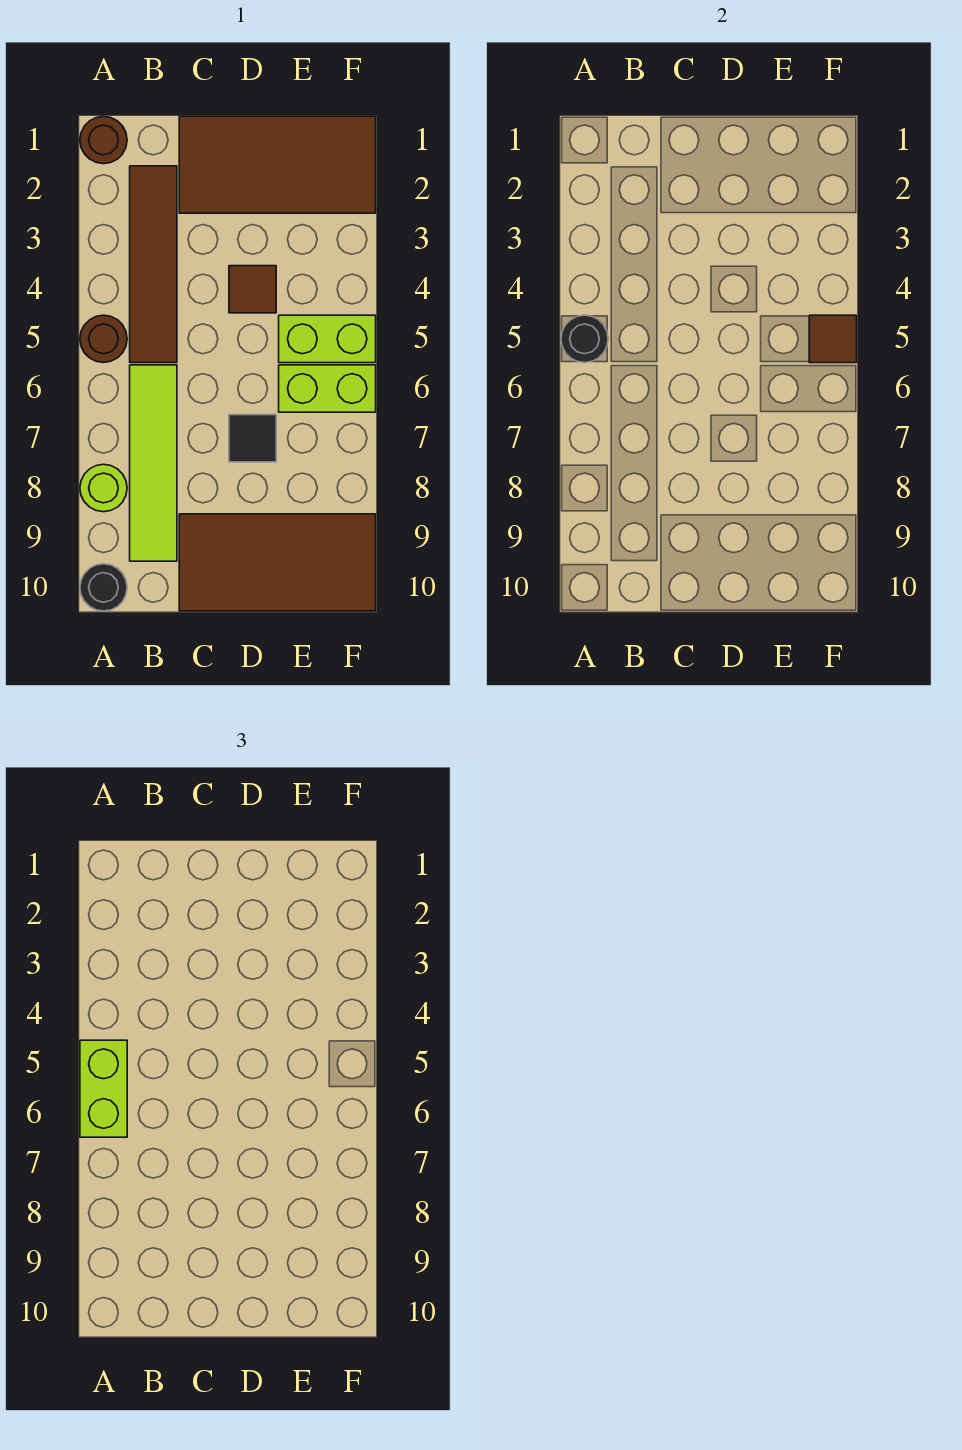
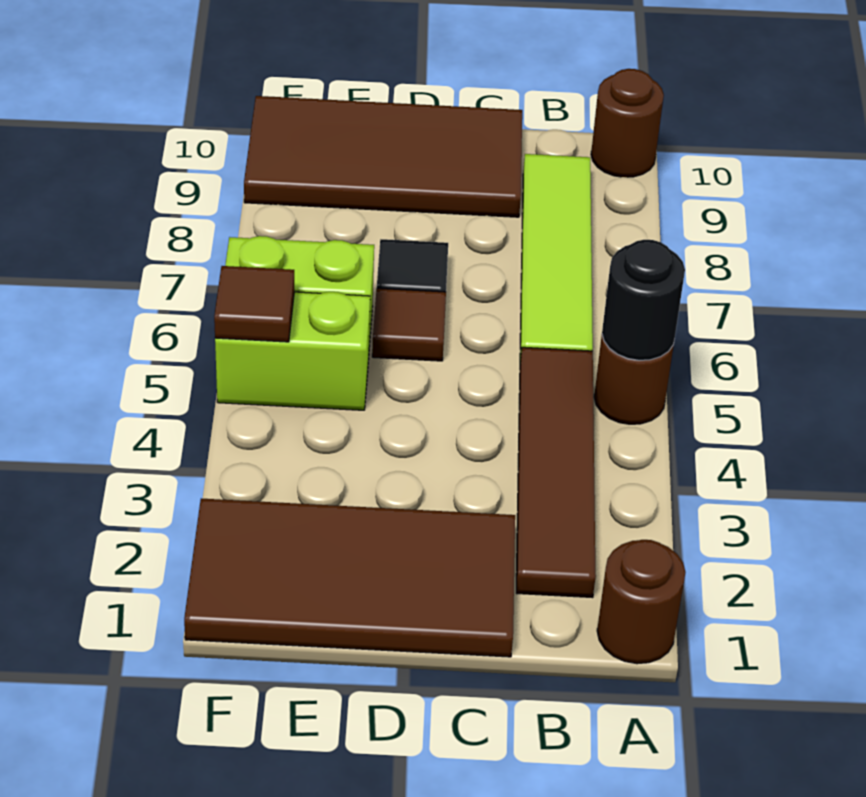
lime 1x2 brick [80,1040,127,1137] -> none
lime 1x1 round brick [80,464,127,512] -> none
black 1x1 round brick [80,564,127,611] -> brown 1x1 round brick [591,69,664,177]
brown 1x1 tile [229,266,276,313] -> brown 1x1 tile moved to [372,288,446,361]

